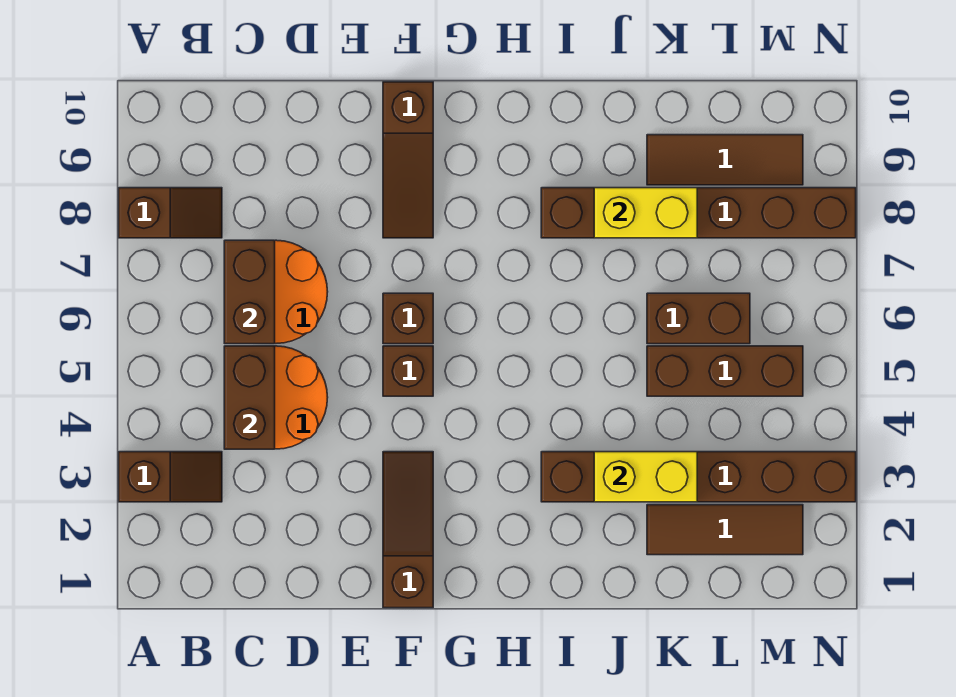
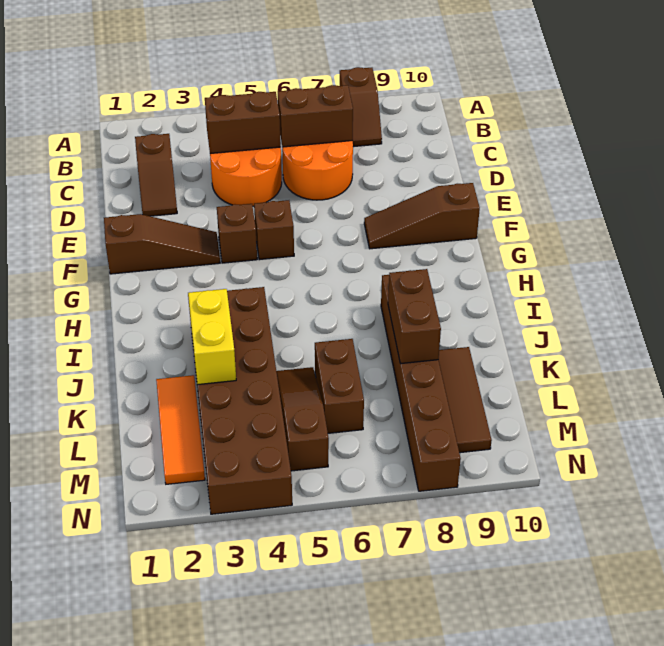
brown 1x2 slope [119,452,222,502] -> brown 1x2 slope moved to [135,134,177,216]
brown 1x1 brick [383,293,433,344] -> brown 1x1 brick moved to [217,204,257,263]
brown 1x6 brick [541,452,856,502] -> brown 2x6 brick [188,287,292,514]
yellow 1x2 brick [594,188,697,238] -> brown 1x2 brick [388,269,441,364]
brown 1x3 tile [647,505,803,555] -> orange 1x3 tile [156,375,205,484]
brown 1x3 brick [647,346,803,396] -> brown 1x3 slope [276,367,329,471]

